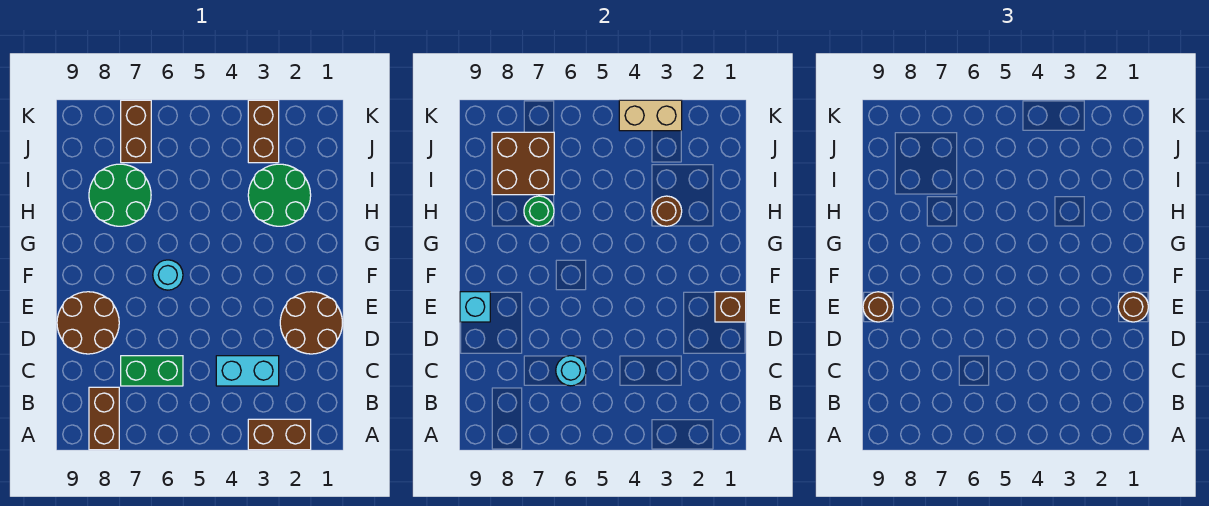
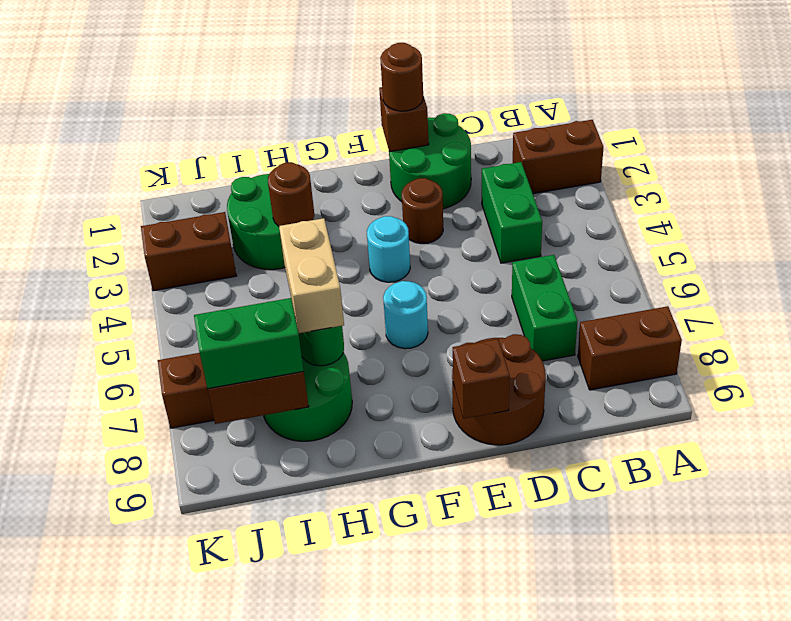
brown 1x2 brick [248,419,311,450] -> brown 1x2 brick turned to [513,120,604,194]
cyan 1x2 brick [216,356,279,386] -> green 1x2 brick [482,162,542,263]
cyan 1x1 round brick [556,356,586,386] -> cyan 1x1 round brick moved to [367,216,410,282]
brown 2x2 round brick [280,292,342,354] -> green 2x2 round brick [389,113,471,209]
cyan 1x1 brick [460,292,490,322] -> brown 1x1 brick [453,339,510,419]
brown 1x1 round brick [863,292,893,322] -> brown 1x1 round brick moved to [402,178,443,244]
none -> green 1x2 brick [194,298,304,389]
tan 1x2 brick [619,100,682,131] -> tan 1x2 brick moved to [279,218,344,333]

